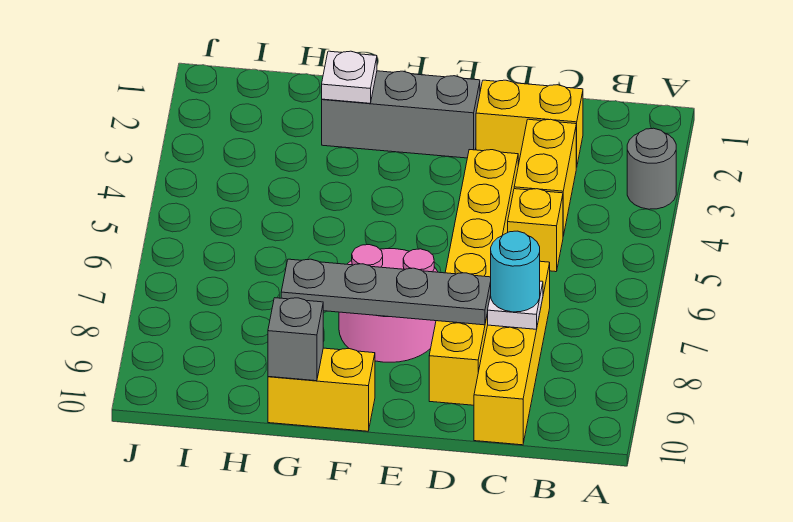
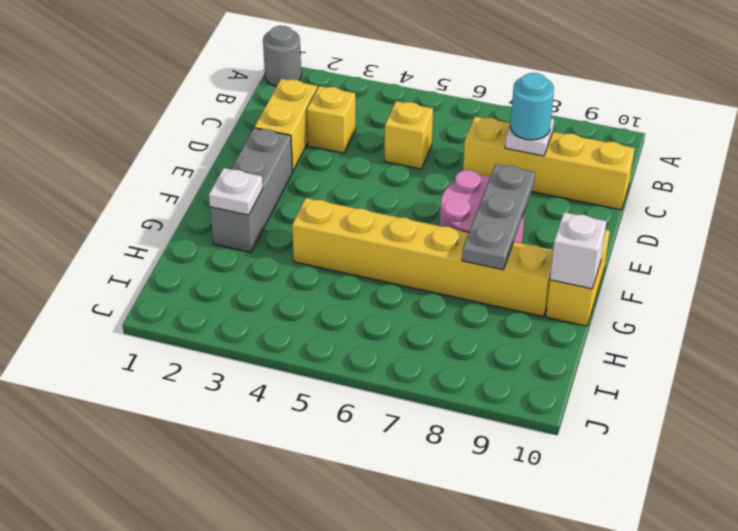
grey 1x1 round brick [627,128,676,209] -> grey 1x1 round brick moved to [263,26,301,87]
yellow 1x2 brick [514,119,576,236] -> yellow 1x1 brick [307,86,356,153]
yellow 1x6 brick [429,150,518,405] -> yellow 1x6 brick moved to [292,198,553,317]
grey 1x4 plate [281,259,491,325] -> grey 1x3 plate [462,164,535,270]
grey 1x1 brick [268,298,323,381] -> white 1x1 brick [550,212,606,289]

